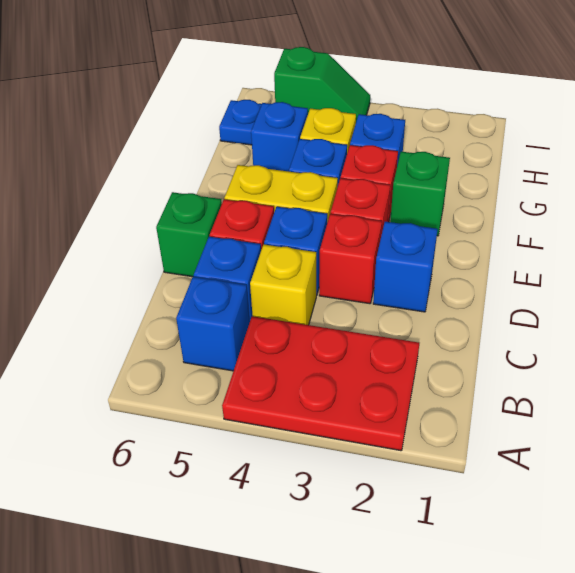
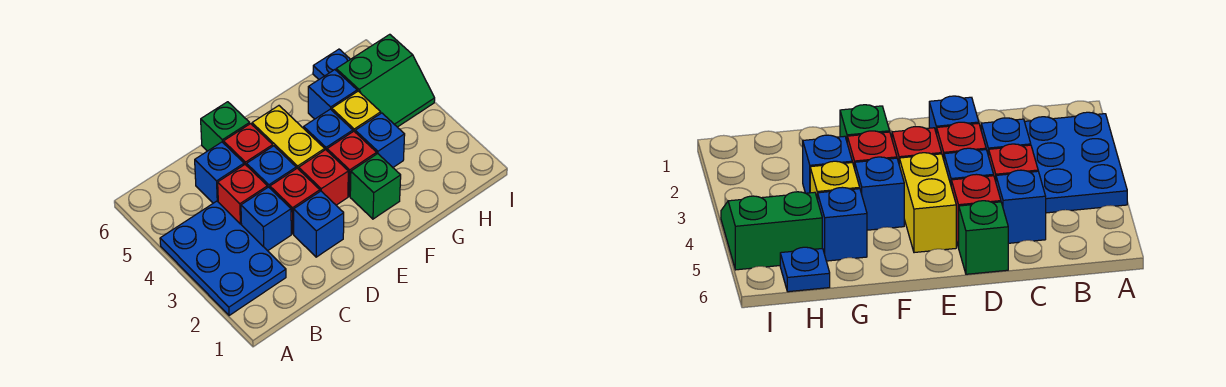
red 2x3 plate [222,316,419,451] -> blue 2x3 plate [160,201,286,316]
blue 1x1 brick [176,277,250,371] -> blue 1x1 brick moved to [241,187,291,251]
yellow 1x1 brick [250,245,316,325] -> red 1x1 brick [218,165,267,225]
green 1x2 slope [274,47,370,121] -> green 2x2 slope [336,34,435,127]

